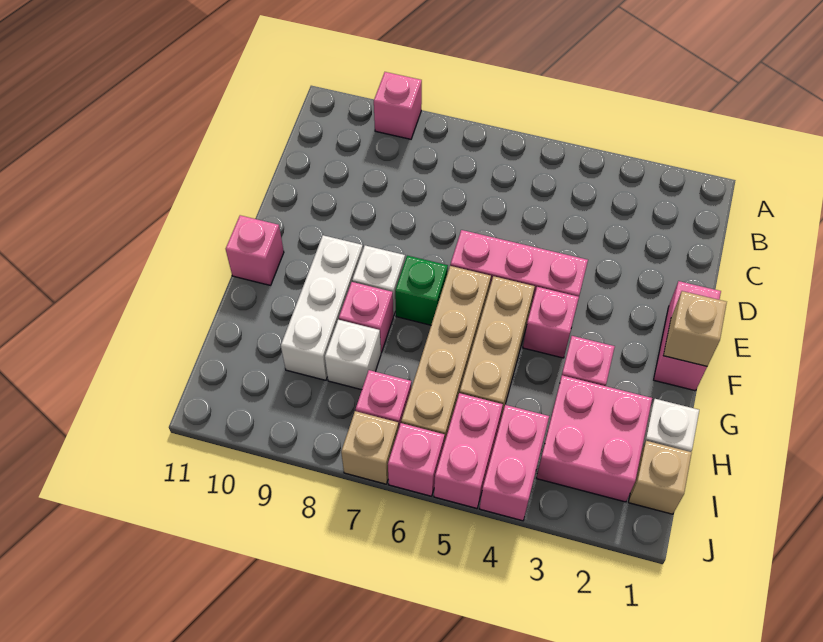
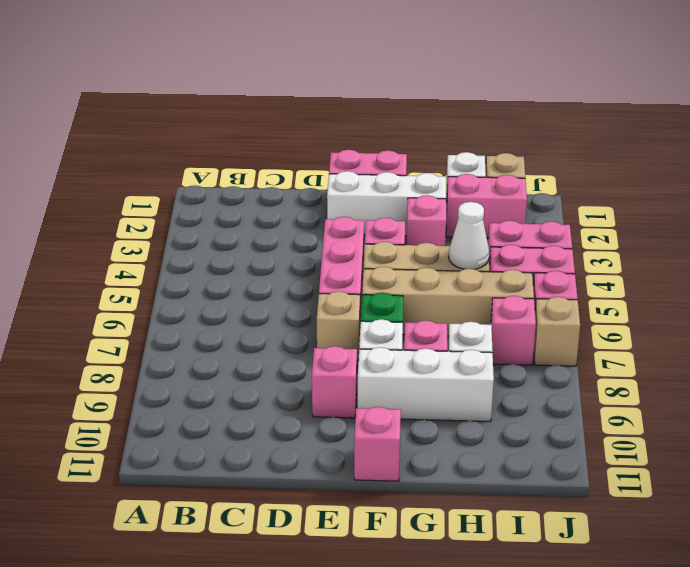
pink 1x1 brick [374,72,422,139] -> pink 1x1 brick moved to [312,346,357,418]
none -> white 1x3 brick [327,171,446,236]
tan 1x1 brick [663,291,727,366] -> tan 1x1 brick moved to [317,291,360,361]
pink 2x2 brick [537,375,652,502] -> pink 1x2 brick [446,174,527,238]
none -> white 1x1 cone [449,202,489,269]

